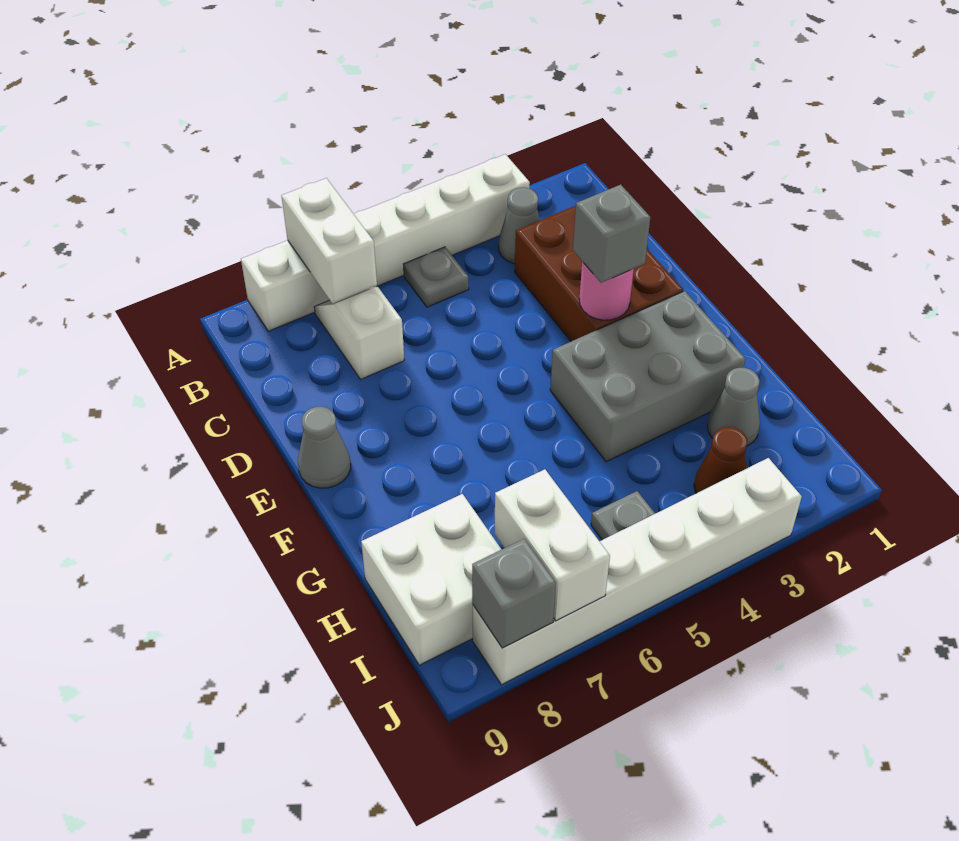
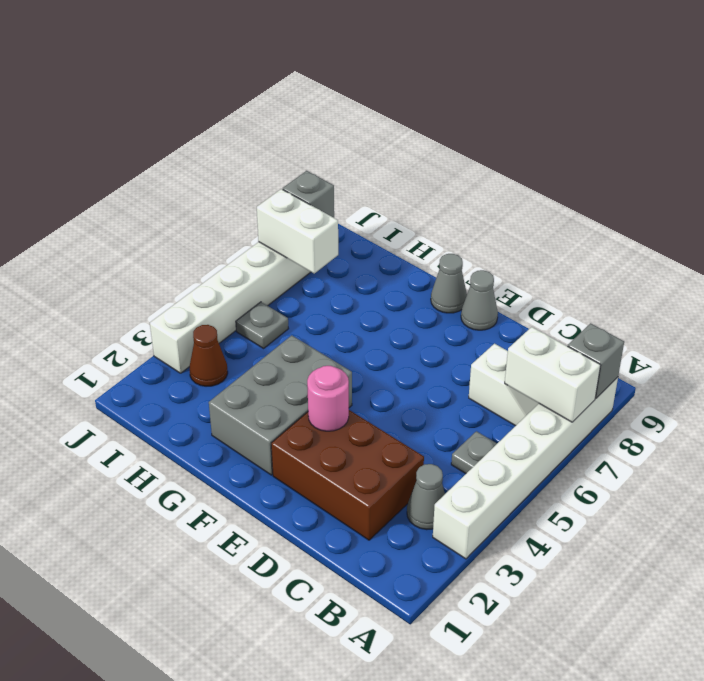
grey 1x1 brick [573,185,650,283] -> grey 1x1 brick moved to [568,323,624,398]
grey 1x1 cone [707,368,760,446] -> grey 1x1 cone moved to [431,254,467,313]
white 2x2 brick [361,494,501,665] -> none

